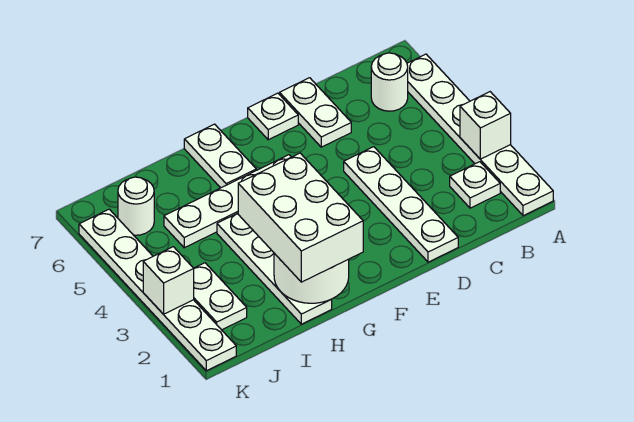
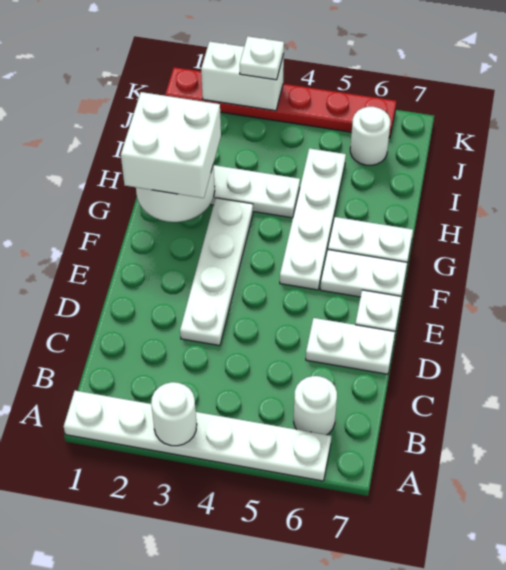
white 1x1 brick [460,92,511,159] -> white 1x1 round brick [151,382,197,446]
white 1x1 plate [450,162,500,208] -> white 1x1 plate moved to [240,36,284,80]
white 1x4 plate [344,147,458,262] -> white 1x4 plate turned to [180,198,253,346]
white 2x3 brick [238,153,363,282] -> white 2x2 brick [121,92,221,198]
white 1x2 plate [194,263,247,330] -> white 1x2 plate moved to [320,250,407,298]
white 1x6 plate [79,209,236,371] -> red 1x6 plate [165,67,396,138]
white 1x1 brick [143,247,194,314] -> white 1x2 brick [201,41,284,111]

